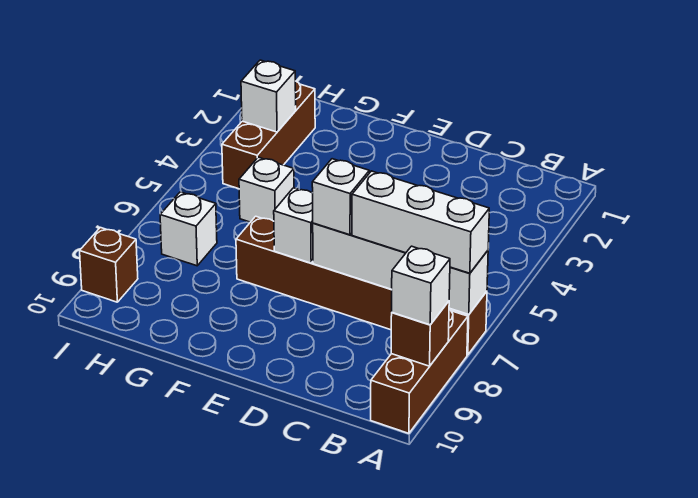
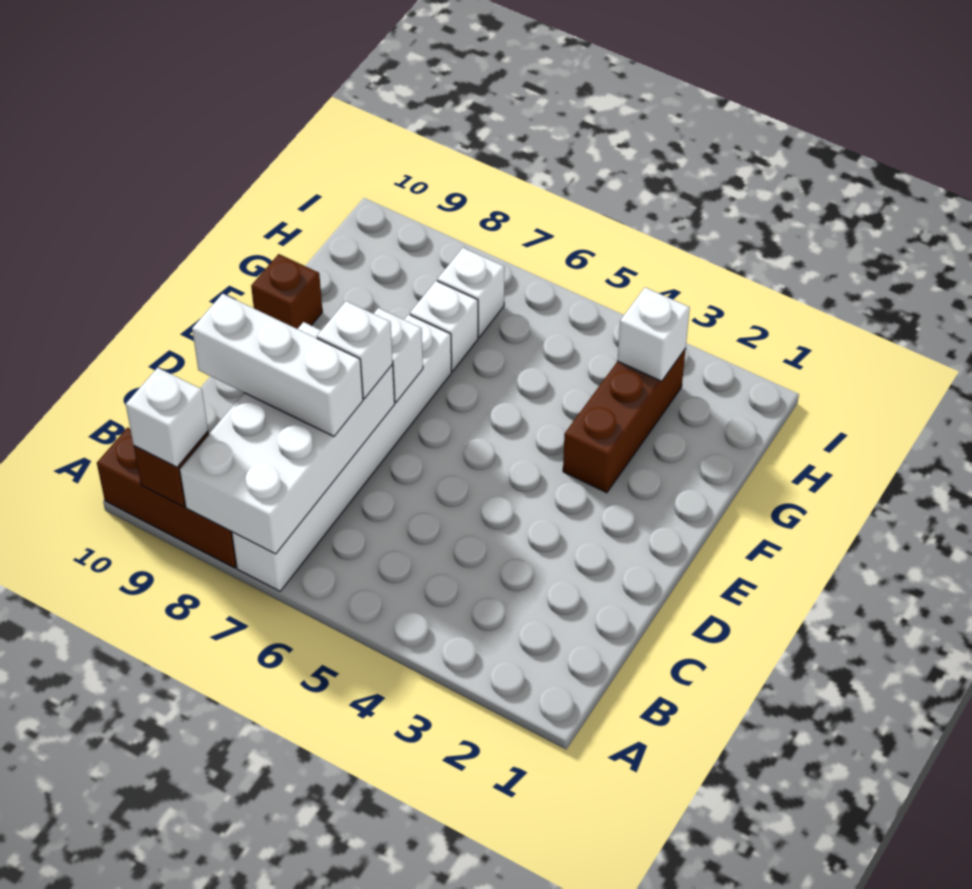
brown 1x6 brick [236,216,487,355] -> white 1x6 brick [232,314,452,591]
white 1x4 brick [313,223,488,315] -> white 2x4 brick [180,322,395,554]
white 1x3 brick [352,171,489,273] -> white 1x3 brick turned to [192,294,363,436]
white 1x1 brick [239,157,294,222] -> white 1x1 brick moved to [410,281,478,371]
brown 1x3 brick [222,81,315,189] -> brown 1x3 brick turned to [563,349,686,493]
brown 1x1 brick [80,228,138,302] -> brown 1x1 brick moved to [251,254,322,329]

